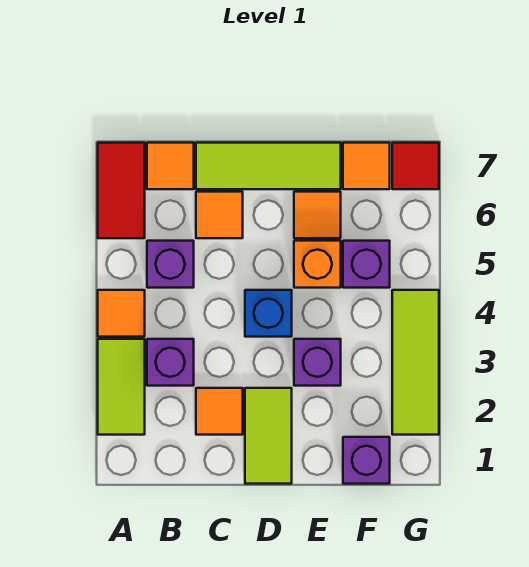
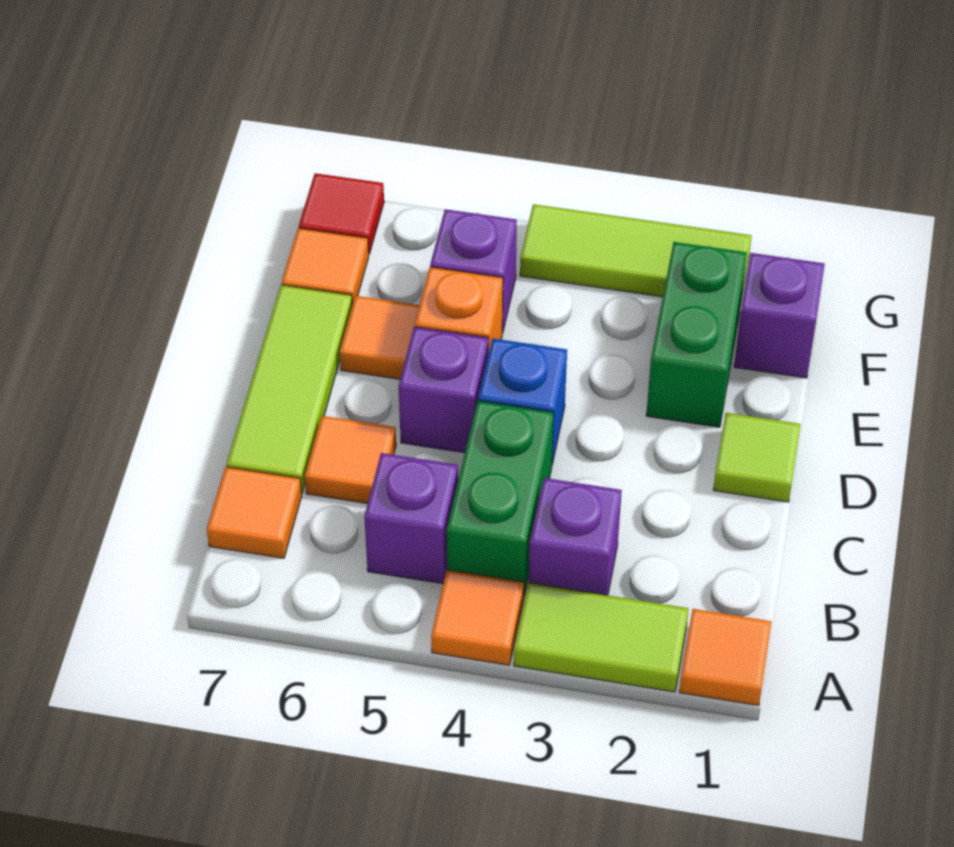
red 1x2 tile [98,143,145,238] -> none
none -> green 1x2 brick [447,401,554,595]
orange 1x1 tile [196,388,243,435] -> orange 1x1 tile moved to [679,609,771,706]
lime 1x2 tile [245,388,292,484] -> lime 1x1 tile [713,413,801,502]
none -> green 1x2 brick [646,242,747,427]
purple 1x1 brick [294,339,341,386] -> purple 1x1 brick moved to [399,327,488,453]

